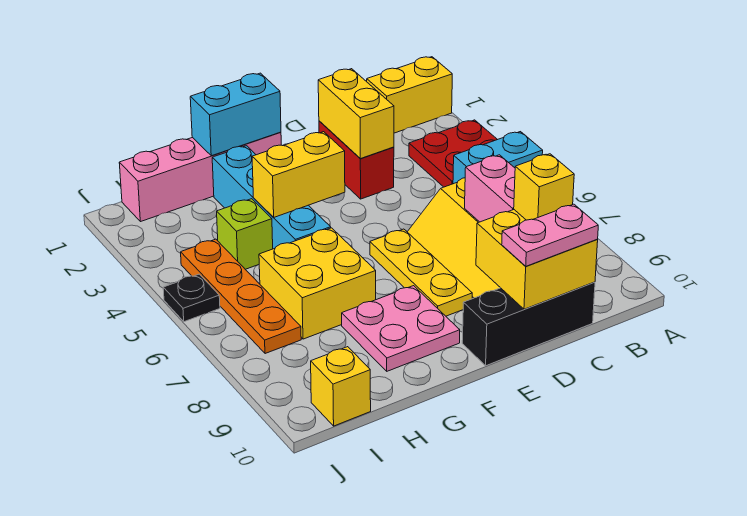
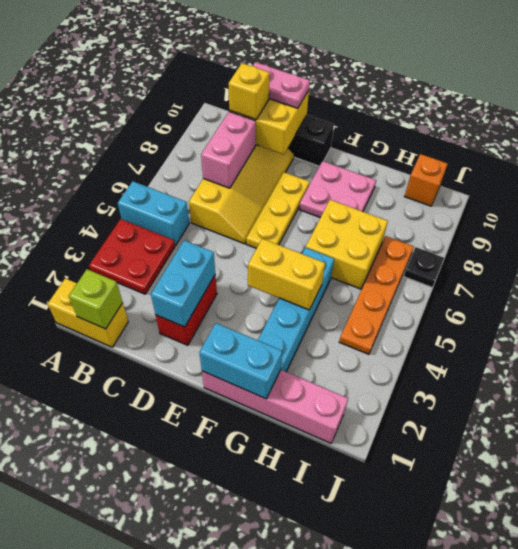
yellow 1x2 brick [318,69,394,159] -> cyan 1x2 brick [151,240,215,327]
lime 1x1 brick [217,199,273,269] -> lime 1x1 brick moved to [69,269,123,329]
yellow 1x1 brick [311,347,371,426] -> orange 1x1 brick [405,154,448,206]
black 1x1 plate [163,274,220,322] -> black 1x1 plate moved to [404,247,444,287]

